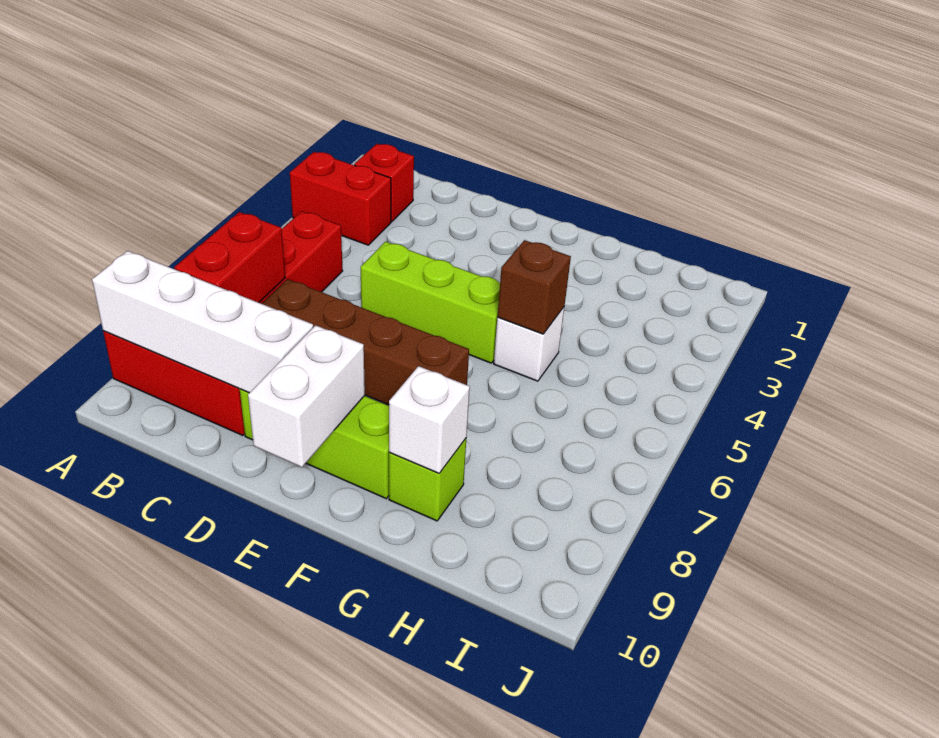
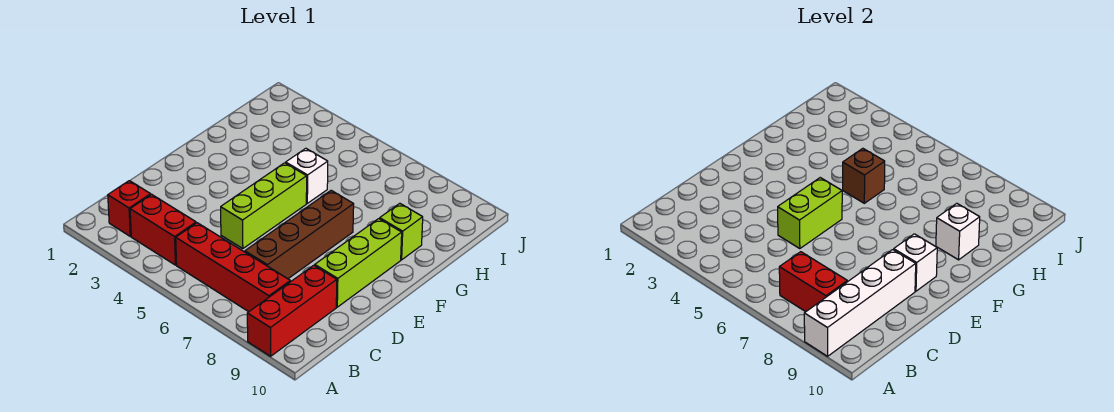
red 1x2 brick [290,152,391,245] -> red 1x2 brick turned to [130,194,196,265]
none -> lime 1x2 brick [778,178,842,249]
white 1x2 brick [248,325,365,467] -> white 1x1 brick [894,234,937,291]

